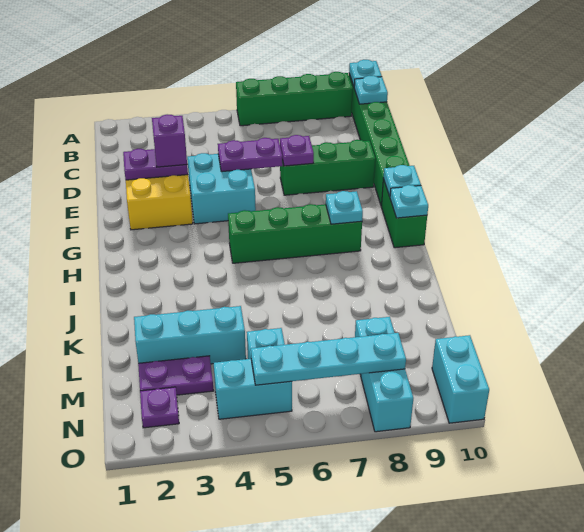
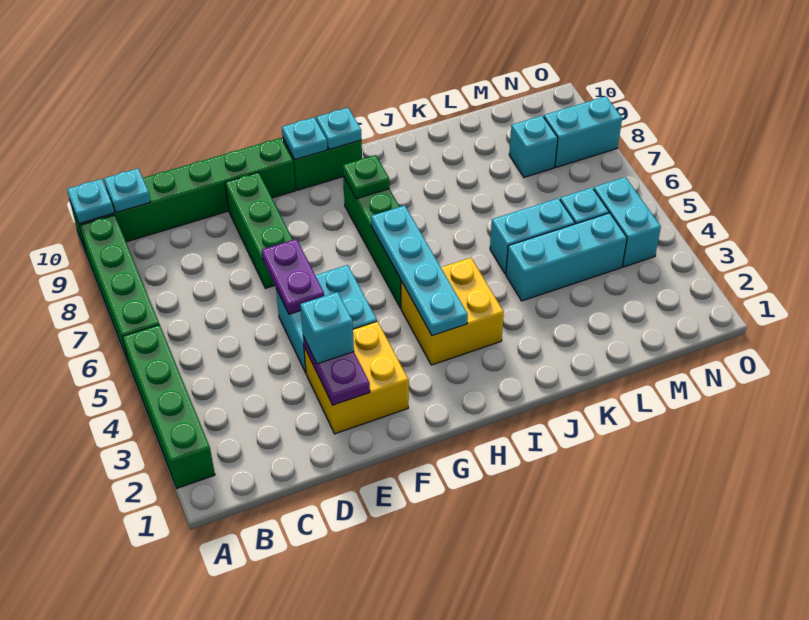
none -> green 1x4 brick [122,325,215,488]
purple 1x1 brick [152,114,187,167] -> cyan 1x1 brick [300,292,354,364]
purple 1x1 plate [280,135,314,166] -> none
none -> yellow 2x2 brick [401,258,504,365]
cyan 1x1 plate [326,191,363,224] -> green 1x1 plate [343,155,390,199]
cyan 1x3 brick [134,306,246,364] -> cyan 1x3 brick turned to [506,213,627,301]
purple 1x2 plate [138,356,213,395] -> none
purple 1x1 plate [140,387,179,428] -> none
cyan 1x4 plate [251,333,406,385] -> cyan 1x4 plate moved to [371,205,468,336]
cyan 1x2 brick [432,335,489,423] -> cyan 1x2 brick moved to [490,198,575,274]

